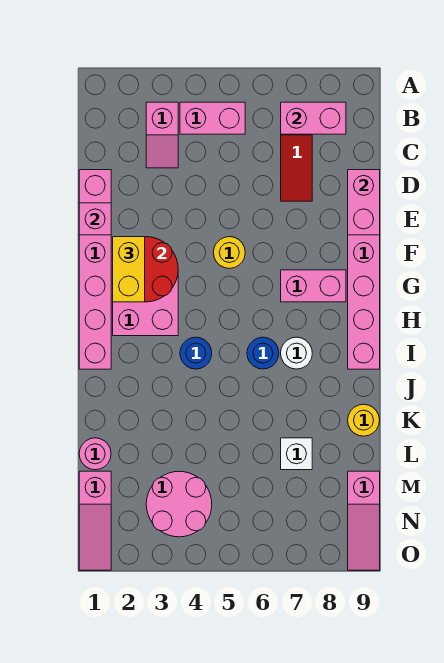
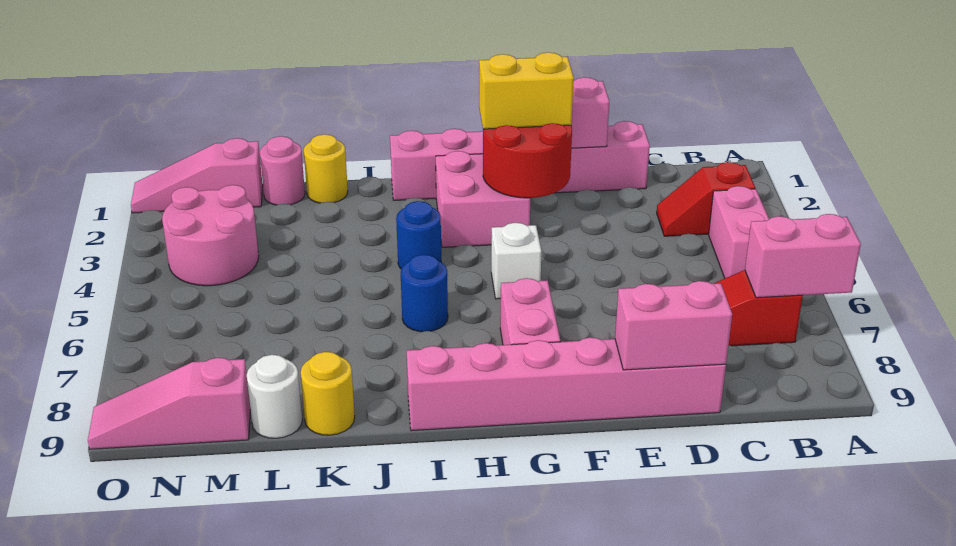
pink 1x2 slope [146,102,178,168] -> red 1x2 slope [657,162,755,236]
pink 1x2 brick [281,102,346,134] -> pink 1x2 brick turned to [745,214,861,298]
yellow 1x1 round brick [213,237,245,269] -> yellow 1x1 round brick moved to [304,134,348,203]
white 1x1 round brick [281,337,312,369] -> white 1x1 round brick moved to [247,355,302,438]
white 1x1 brick [281,438,312,470] -> white 1x1 brick moved to [491,223,541,299]

